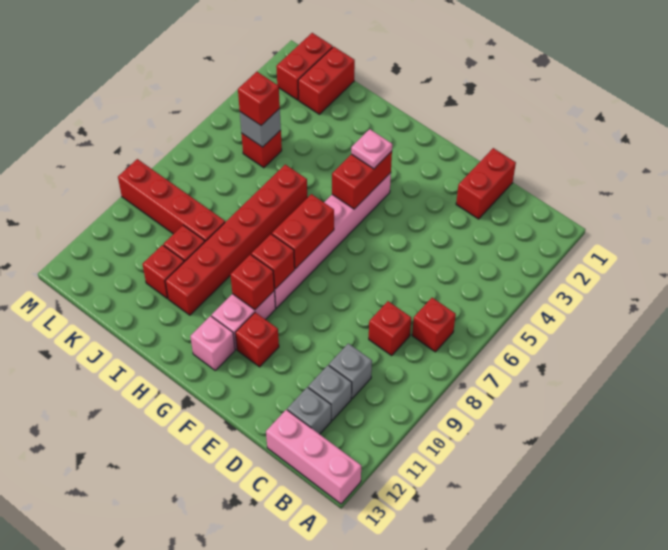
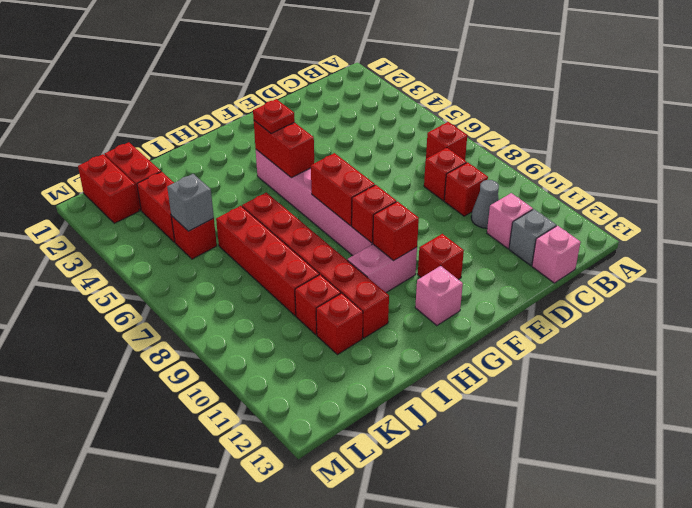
pink 1x3 brick [266,410,361,504] -> pink 1x1 brick [532,226,581,283]
grey 1x1 brick [329,343,372,398] -> grey 1x1 cone [471,180,499,228]
grey 1x1 brick [308,365,352,420] -> pink 1x1 brick [487,193,533,249]
red 1x2 brick [456,148,516,219] -> red 1x2 brick moved to [137,172,175,242]
pink 1x1 plate [351,129,392,169] -> red 1x1 plate [253,99,295,134]
pink 1x2 brick [212,291,276,349] -> pink 1x2 brick turned to [348,244,417,292]
red 1x4 brick [118,159,225,241] -> red 1x4 brick turned to [216,206,319,316]
red 1x1 brick [238,72,280,125] -> red 1x1 brick moved to [444,162,488,216]

